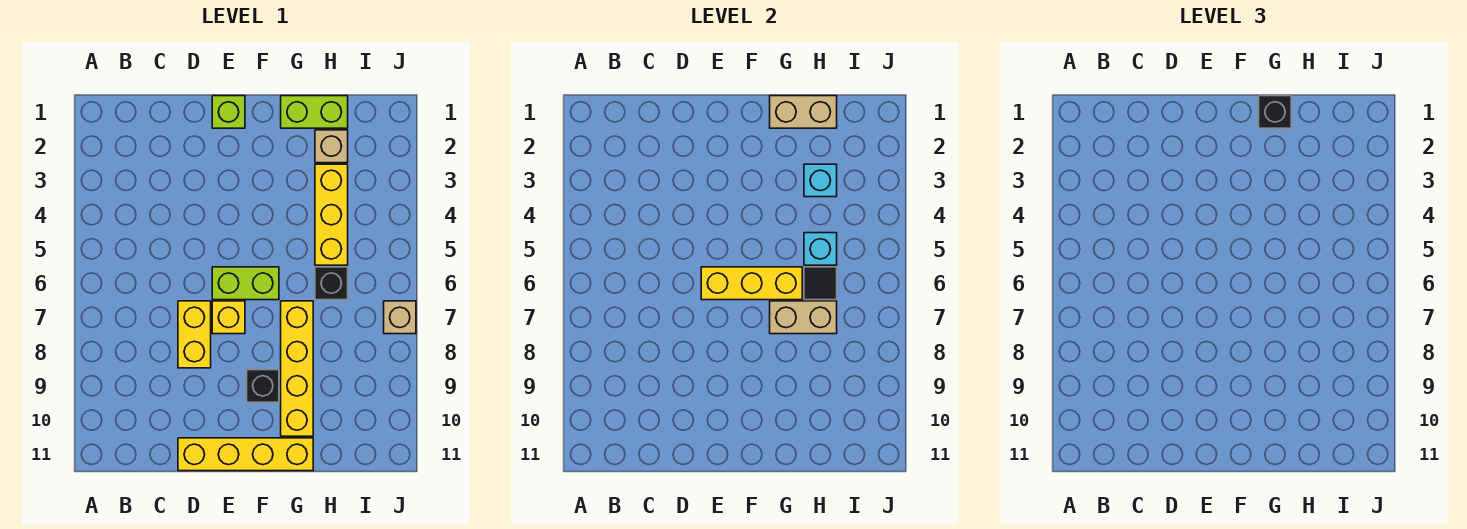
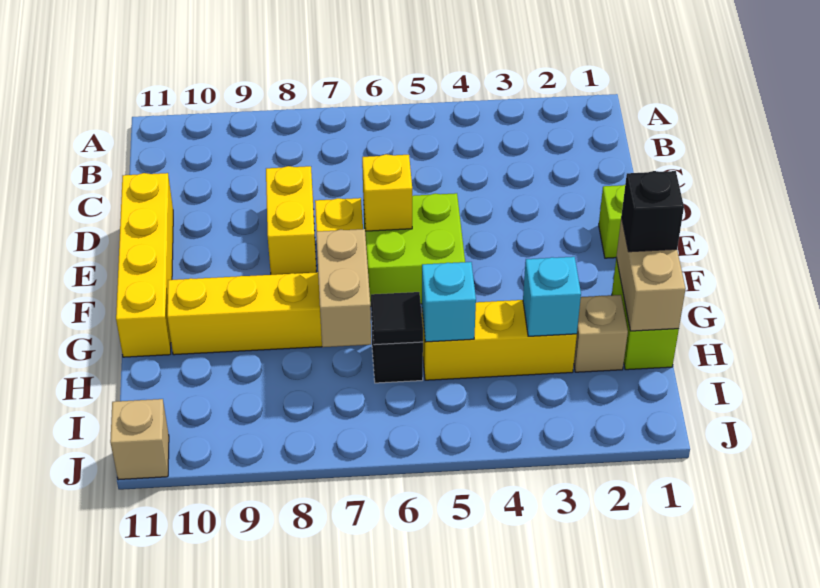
yellow 1x2 brick [178,301,211,368] -> yellow 1x2 brick turned to [266,166,316,275]
lime 1x2 brick [212,267,279,300] -> lime 2x2 brick [363,193,465,307]
yellow 1x3 brick [701,267,802,300] -> yellow 1x1 brick [362,154,412,231]
black 1x1 brick [247,370,279,402] -> none
tan 1x1 brick [384,301,416,334] -> tan 1x1 brick moved to [110,399,169,480]

